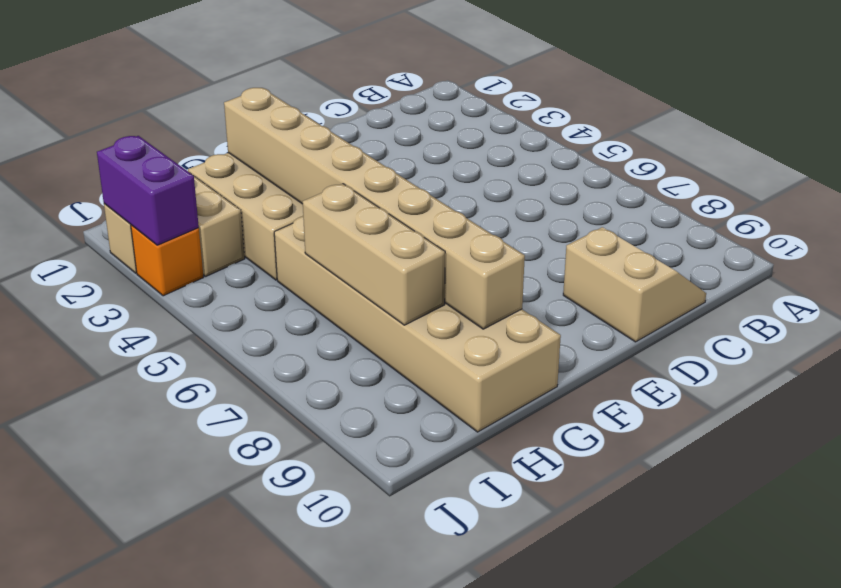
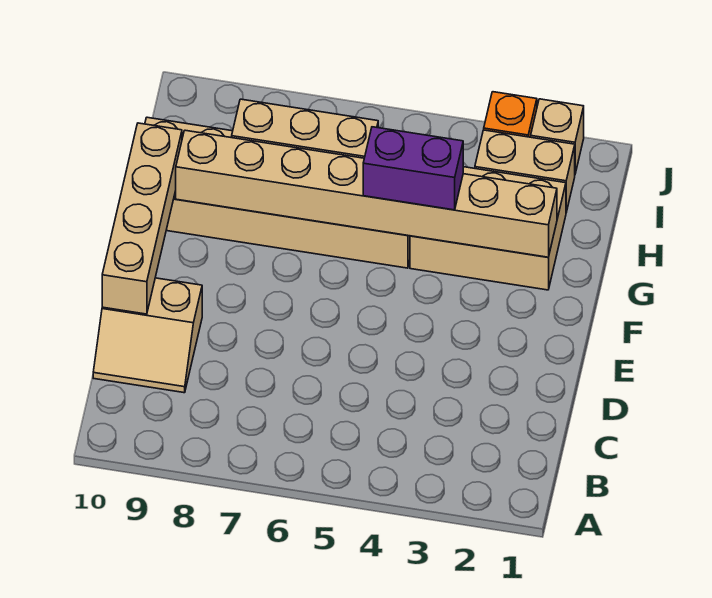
none -> tan 1x4 brick [102,123,182,314]
purple 1x2 brick [97,136,199,245] -> purple 1x2 brick moved to [363,127,463,210]

